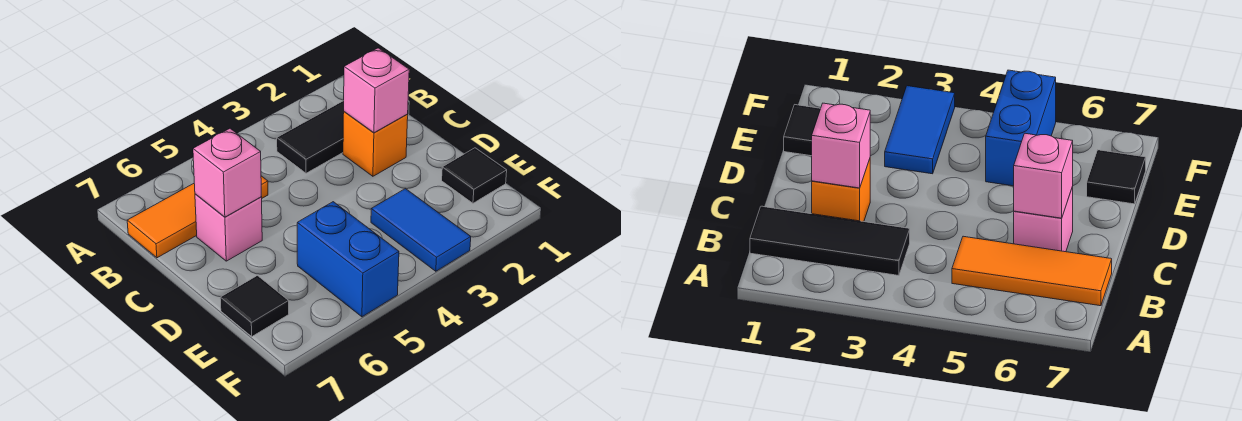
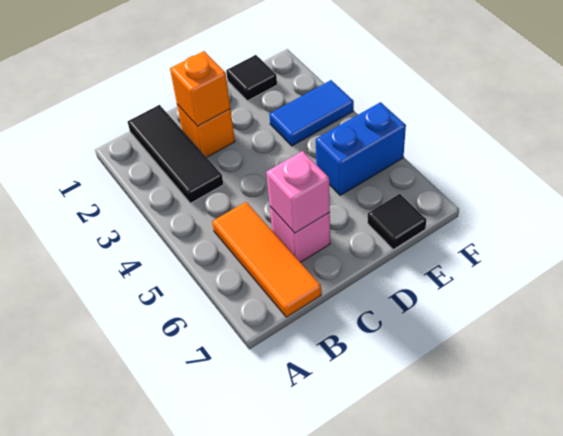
pink 1x1 brick [344,48,409,133] -> orange 1x1 brick [170,51,231,126]

